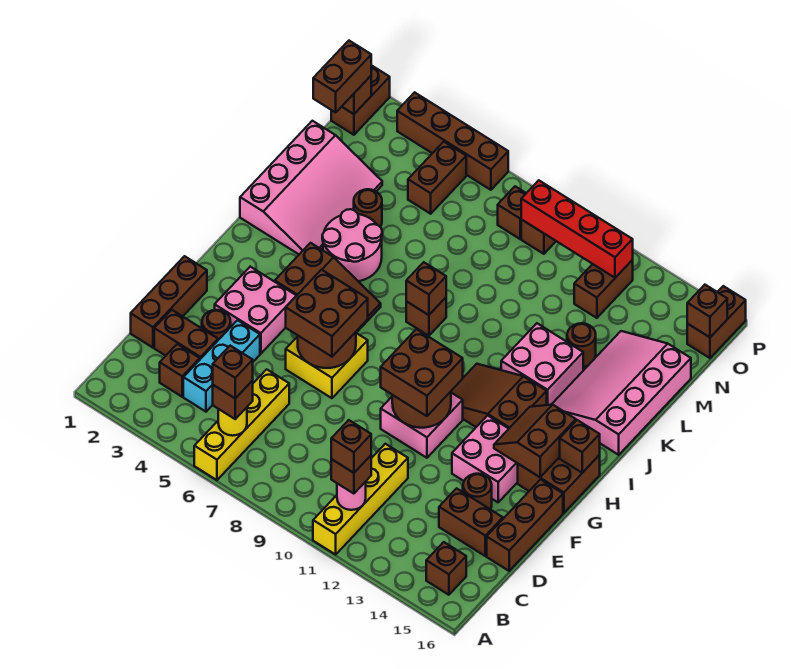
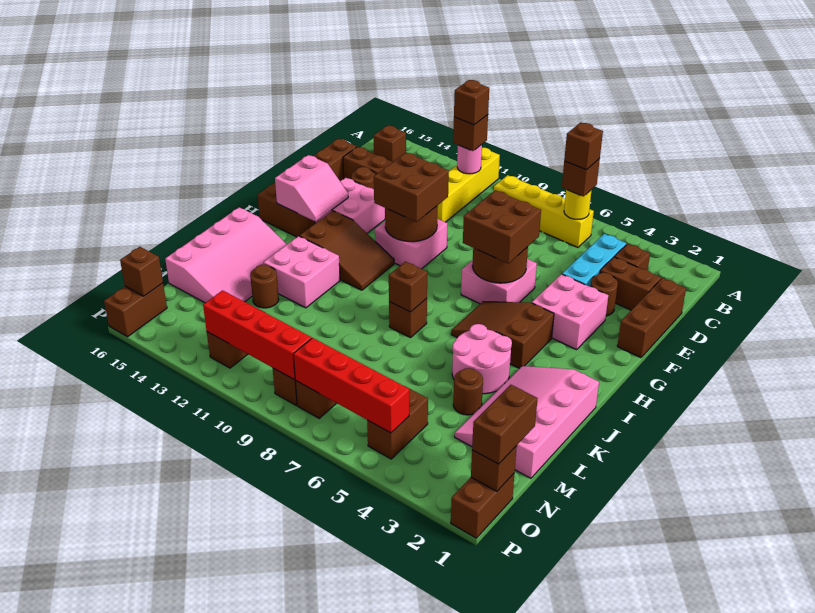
yellow 1x4 brick [194,369,289,480] -> yellow 1x4 brick turned to [494,175,594,247]
yellow 2x2 brick [286,333,368,398] -> pink 2x2 brick [461,259,537,304]
brown 2x2 slope [494,405,576,477] -> pink 2x2 slope [275,155,348,222]
brown 1x1 brick [560,420,600,473] -> none
none -> red 1x4 brick [293,338,409,433]
brown 1x4 brick [397,92,508,190] -> none

